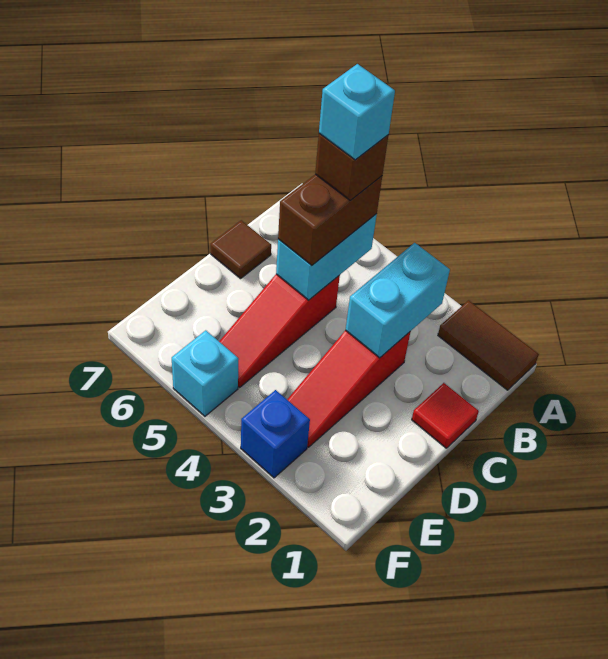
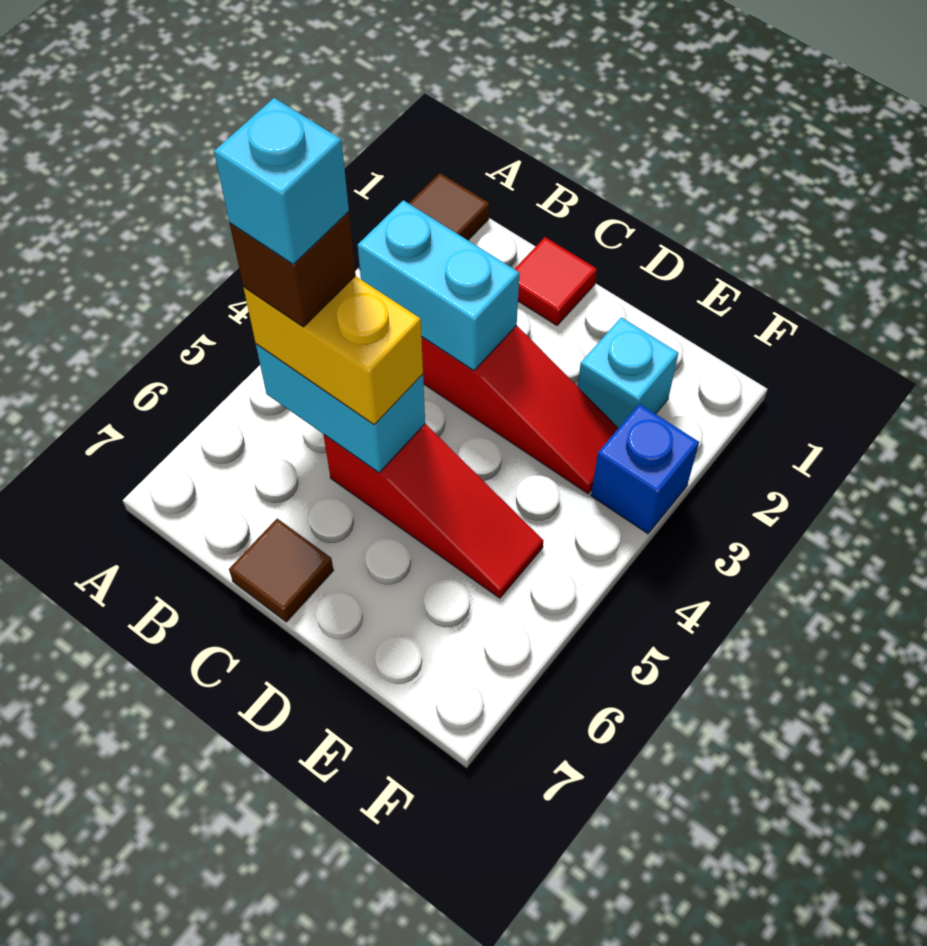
brown 1x2 brick [278,174,382,265] -> yellow 1x2 brick [244,276,423,425]
cyan 1x1 brick [172,330,239,416] -> cyan 1x1 brick moved to [578,317,678,428]

